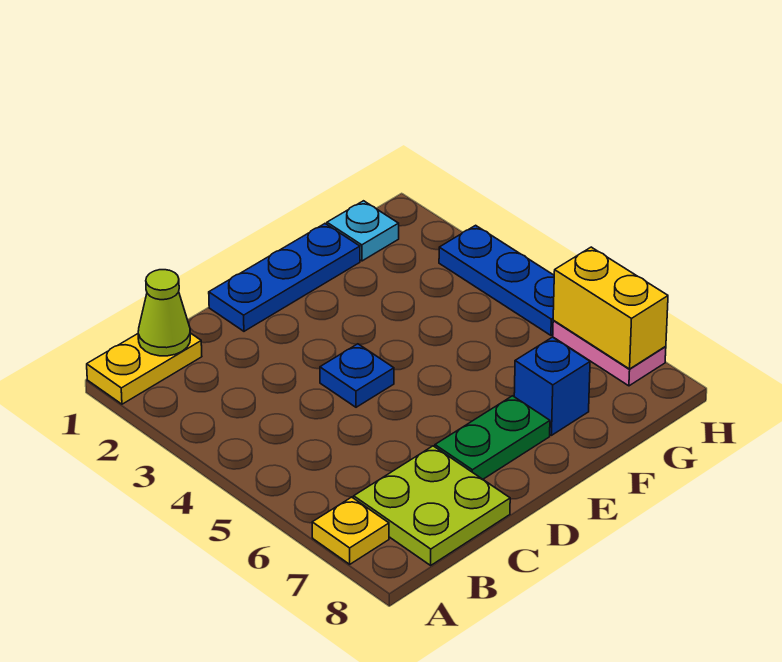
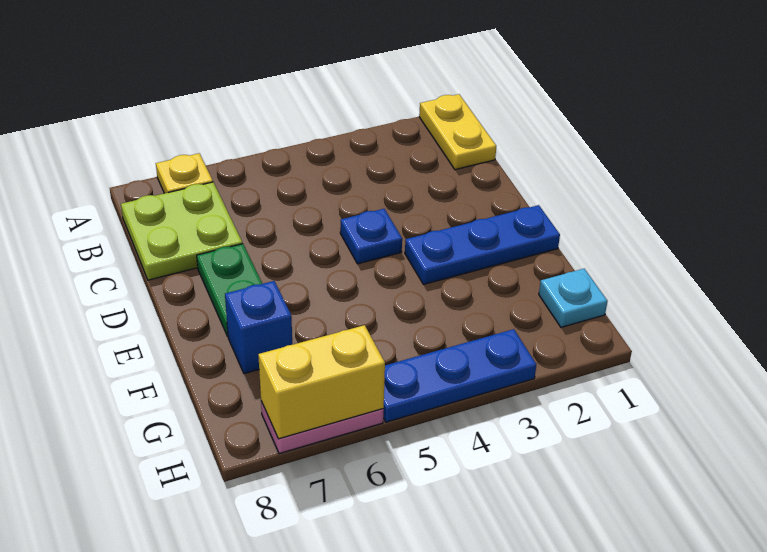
lime 1x1 cone [138,270,190,356] -> none
blue 1x3 plate [209,224,360,331] -> blue 1x3 plate turned to [405,205,560,284]

